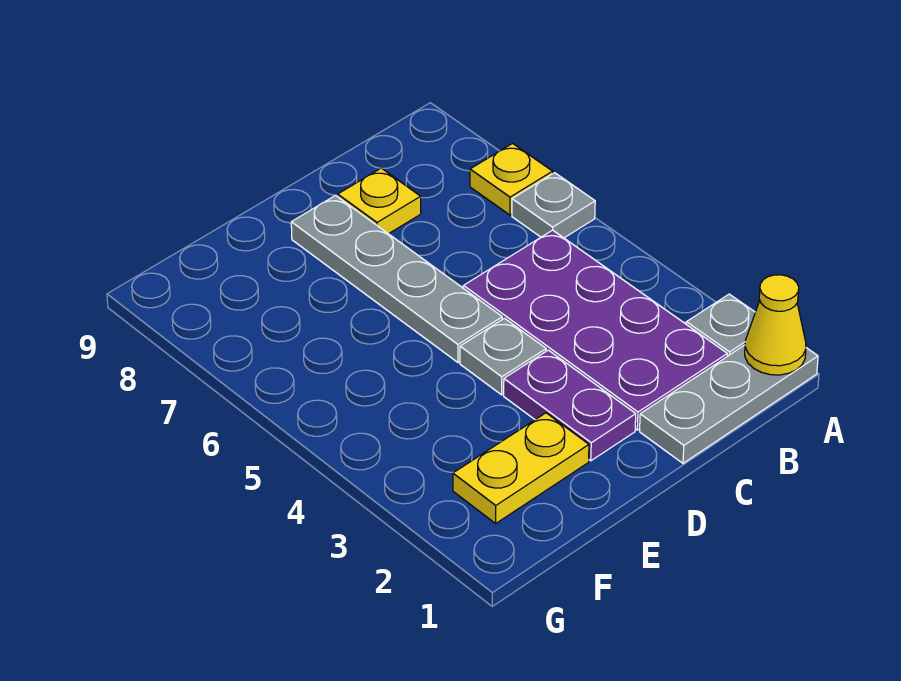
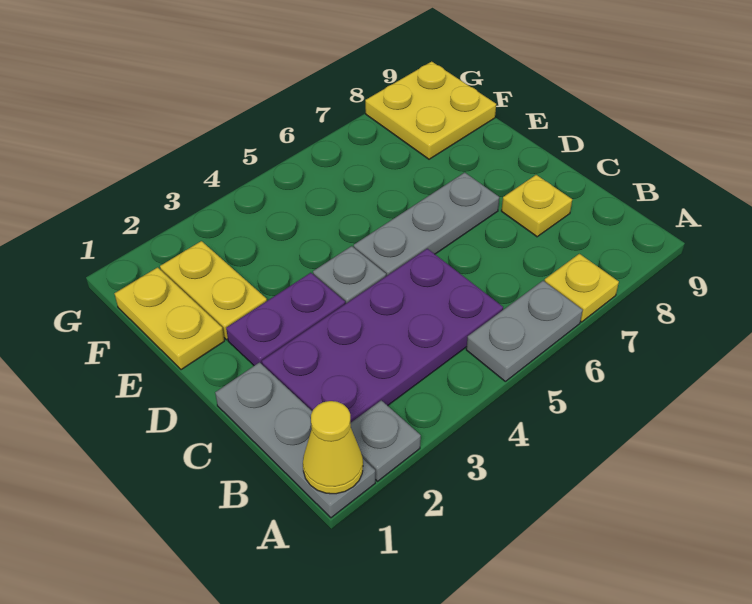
grey 1x1 plate [512,173,595,238] -> grey 1x2 plate [466,281,583,381]
grey 1x4 plate [291,195,502,362] -> grey 1x3 plate [354,172,499,276]
none -> yellow 1x2 plate [114,267,224,370]
none -> yellow 2x2 plate [365,61,496,159]

